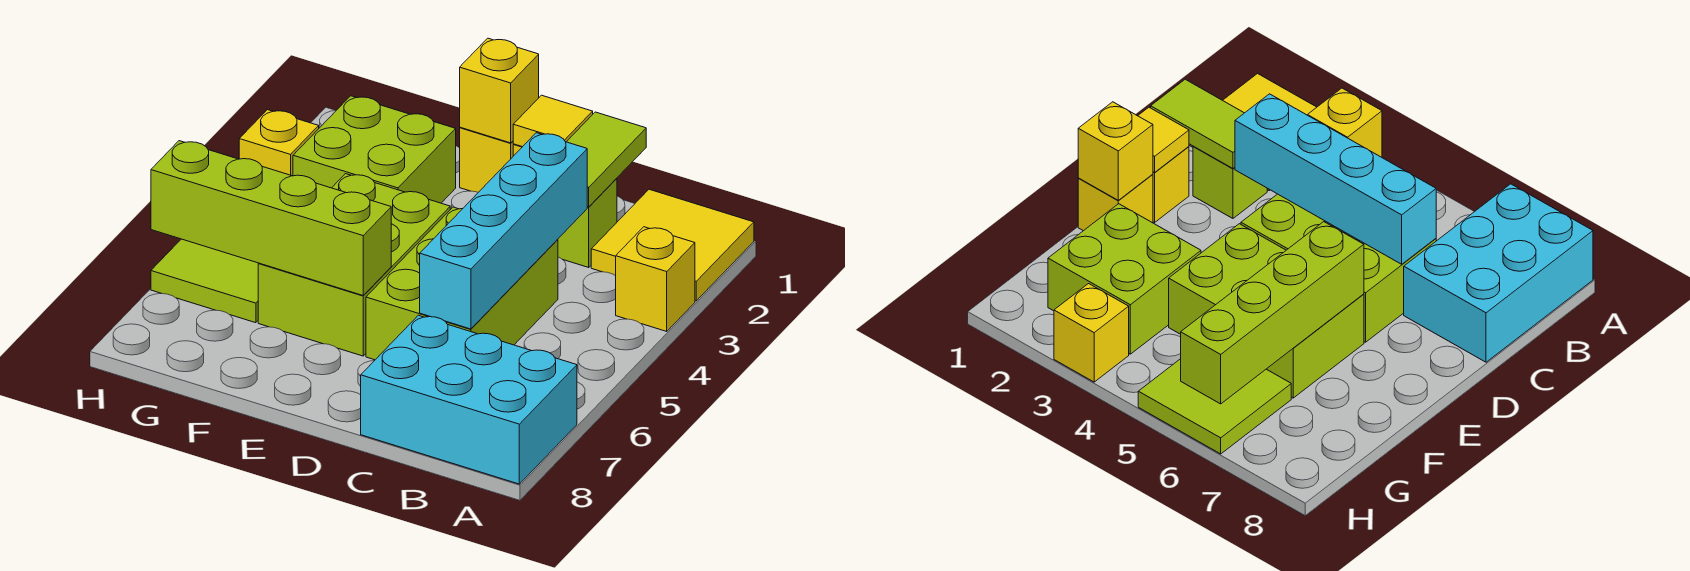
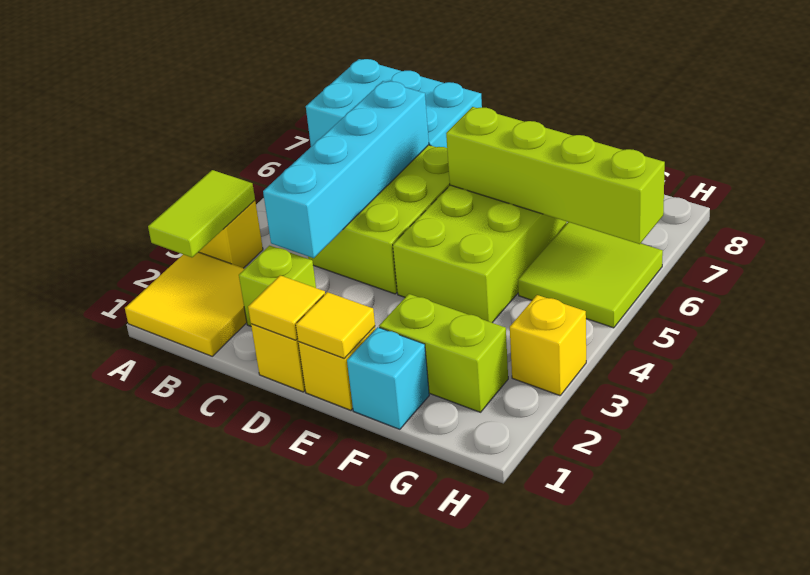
lime 1x2 tile [567,112,646,207] -> lime 1x2 tile moved to [148,170,255,257]
yellow 1x1 brick [460,38,539,143] -> yellow 1x1 tile [296,292,375,358]
none -> cyan 1x1 brick [347,327,429,429]
lime 2x2 brick [293,96,456,203] -> lime 1x2 brick [379,294,508,412]

